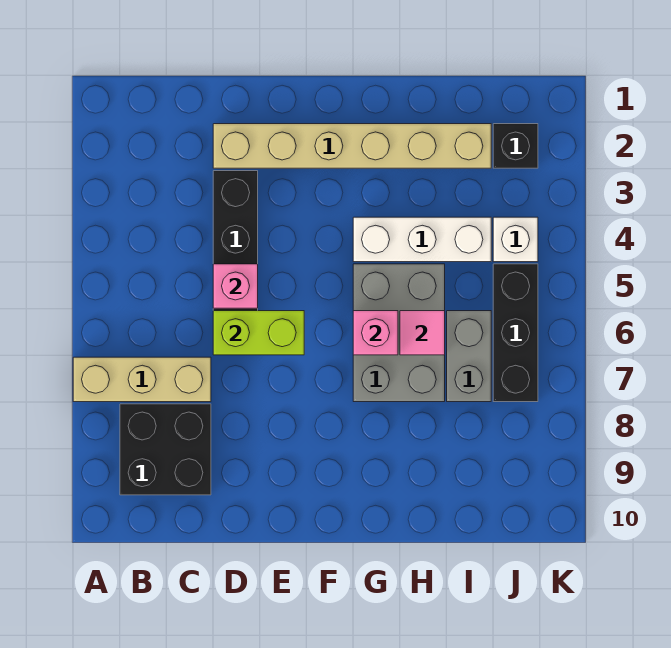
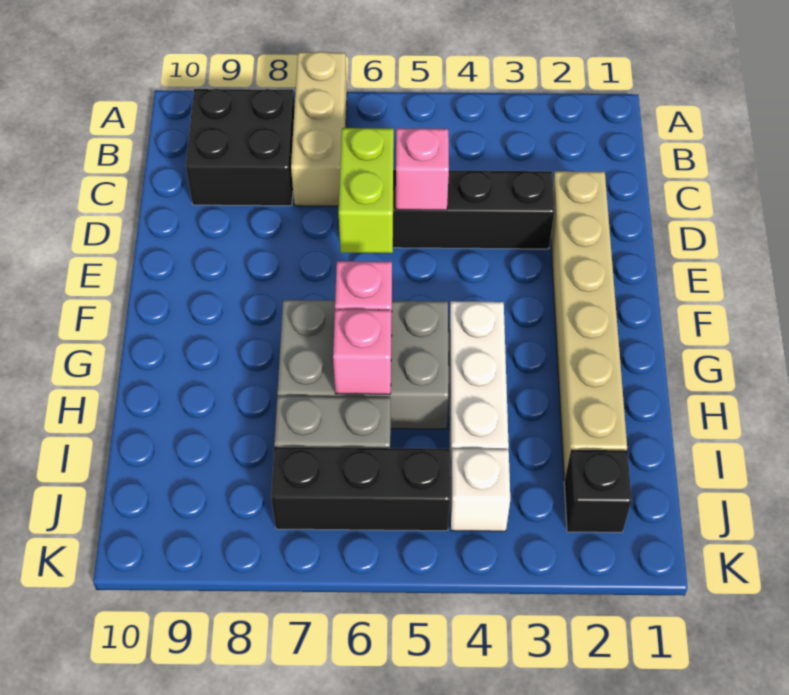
pink 1x1 tile [400,311,445,355] -> pink 1x1 brick [333,309,391,394]

